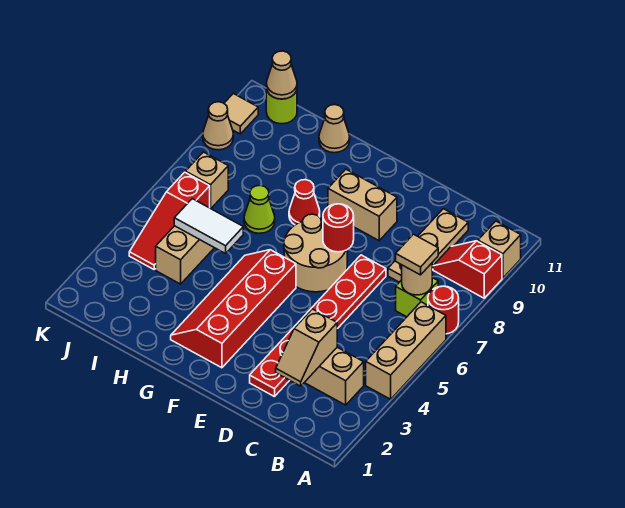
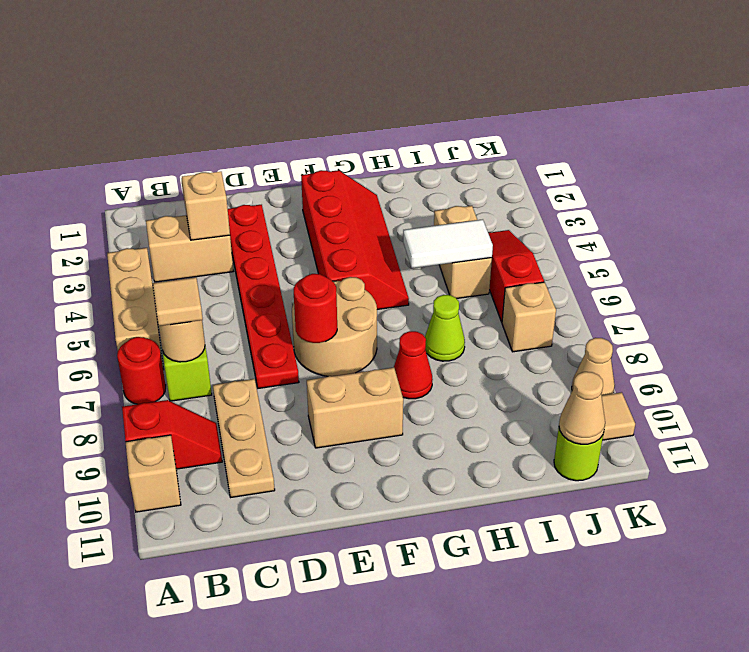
tan 1x1 cone [319,105,350,153] -> none

